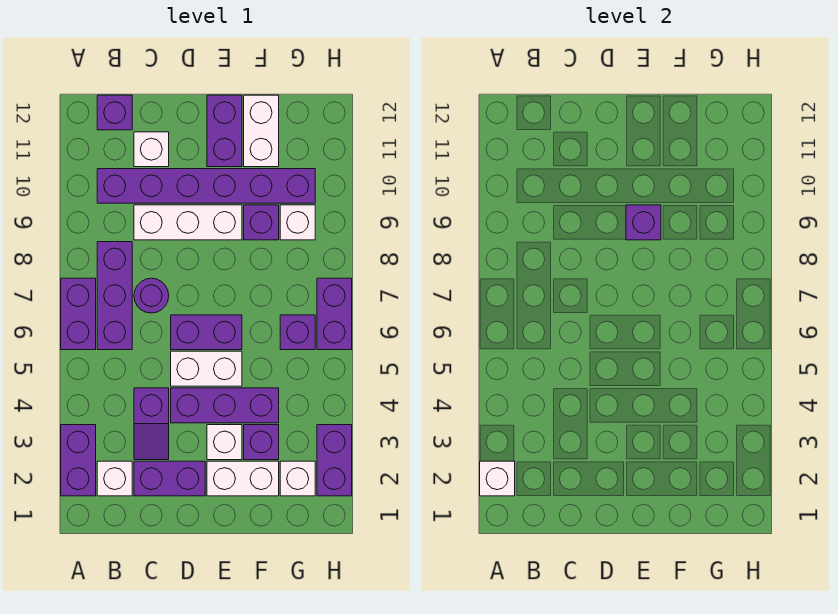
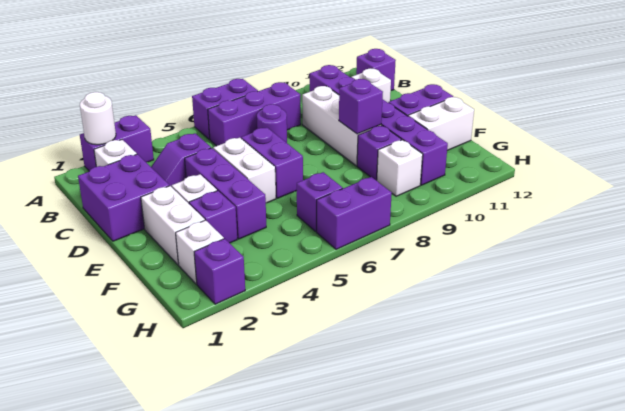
white 1x1 brick [480,461,515,496] -> white 1x1 round brick [80,92,116,145]
purple 1x2 brick [134,461,205,496] -> purple 2x2 brick [78,154,169,241]
purple 1x2 brick [317,425,352,496] -> purple 1x1 brick [194,239,245,304]

